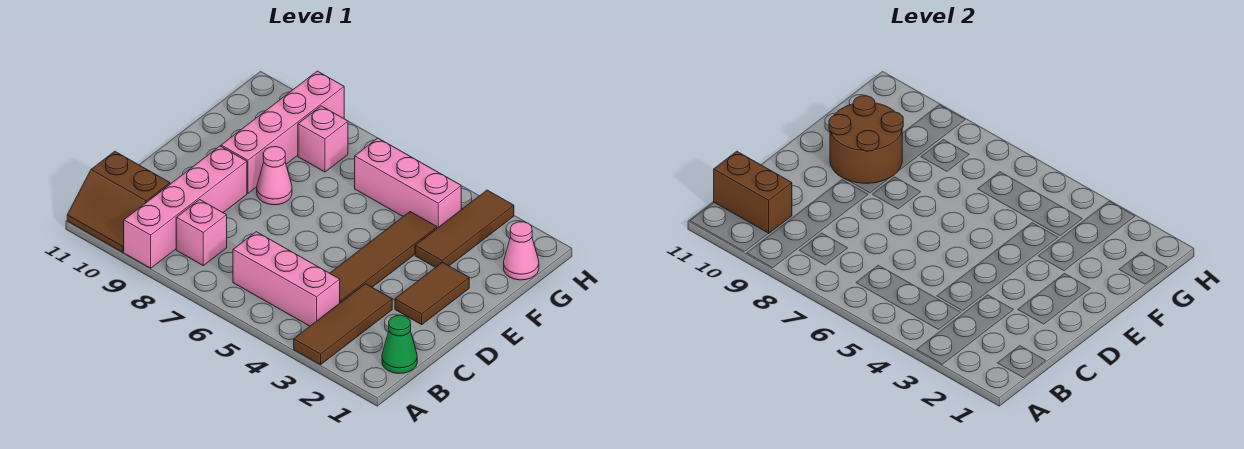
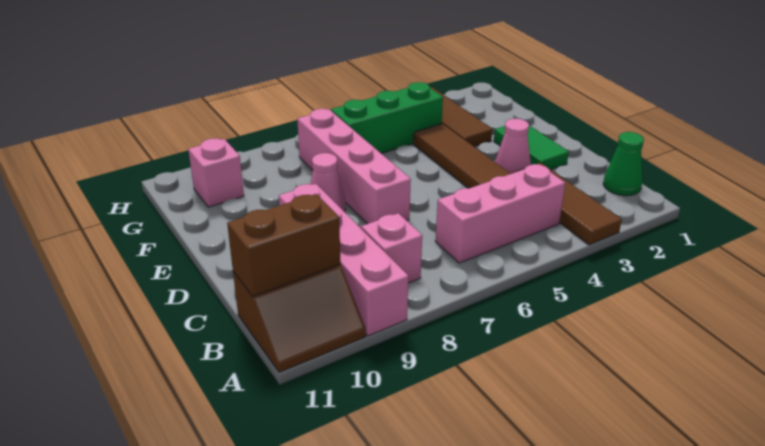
brown 1x2 tile [395,262,469,325] -> green 1x2 tile [494,126,569,170]
pink 1x4 brick [221,71,344,193] -> pink 1x4 brick moved to [297,109,411,224]
brown 2x2 round brick [829,96,903,183] -> none
pink 1x1 cone [504,222,539,280] -> pink 1x1 cone moved to [495,119,531,174]
pink 1x3 brick [355,138,461,228] -> green 1x3 brick [331,82,443,154]
pink 1x1 brick [298,106,348,172] -> pink 1x1 brick moved to [188,139,244,207]

